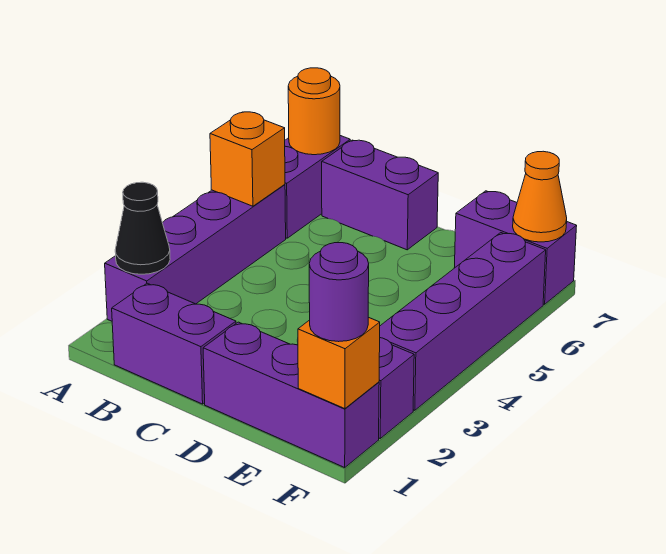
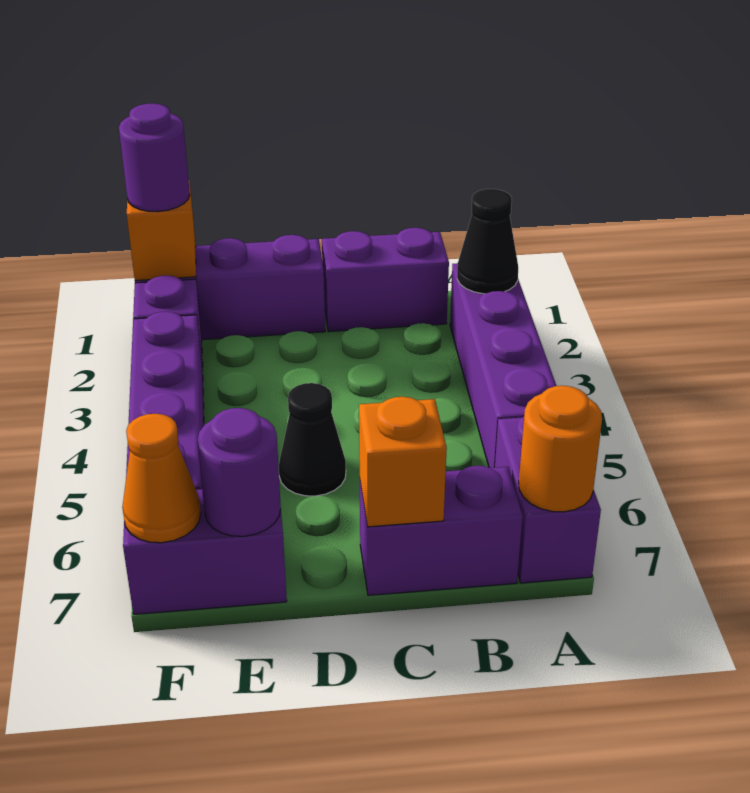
orange 1x1 brick [210,112,285,206] -> orange 1x1 brick moved to [359,397,447,527]
none -> black 1x1 cone [279,383,346,496]
none -> purple 1x1 round brick [197,408,281,536]

